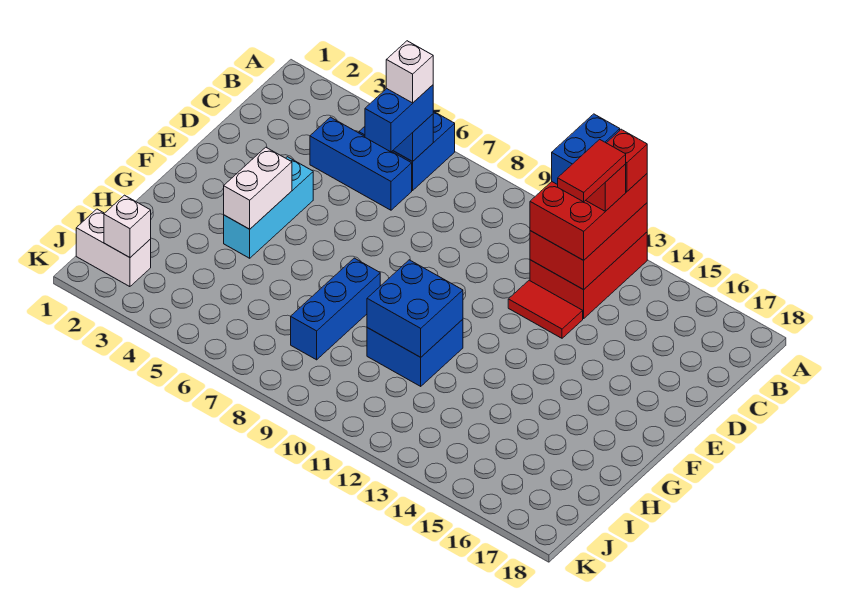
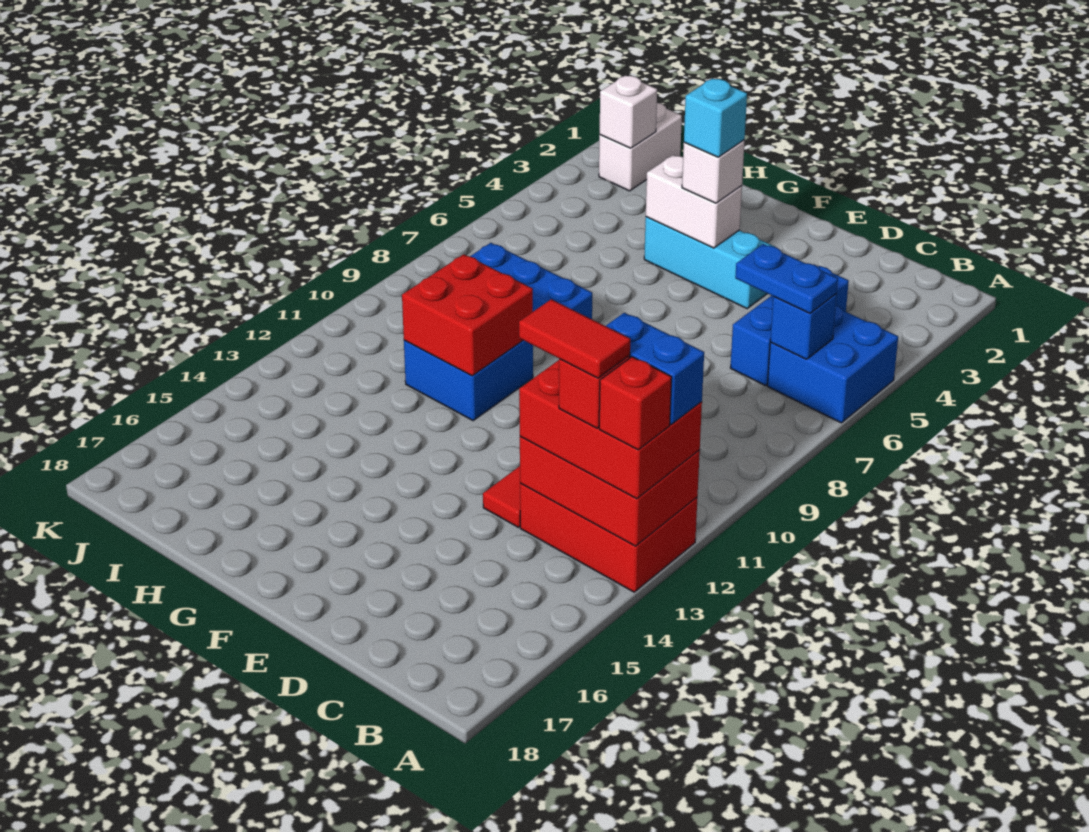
blue 1x2 brick [365,85,433,152] -> blue 1x2 plate [735,244,838,313]
white 1x1 brick [386,41,433,103] -> white 1x1 brick moved to [682,140,745,203]
none -> cyan 1x1 brick [684,78,747,157]
blue 2x2 brick [367,260,463,357] -> red 2x2 brick [402,254,533,376]

